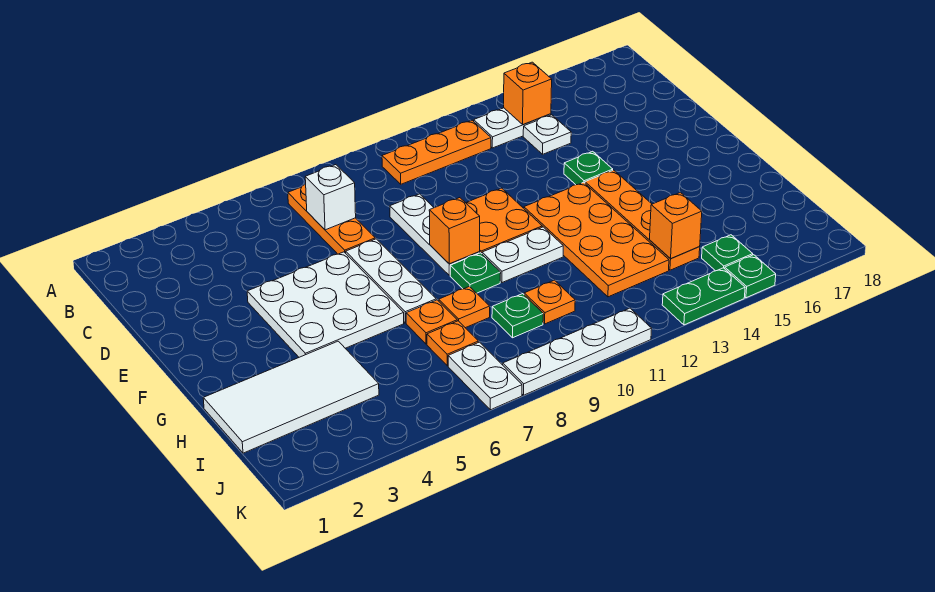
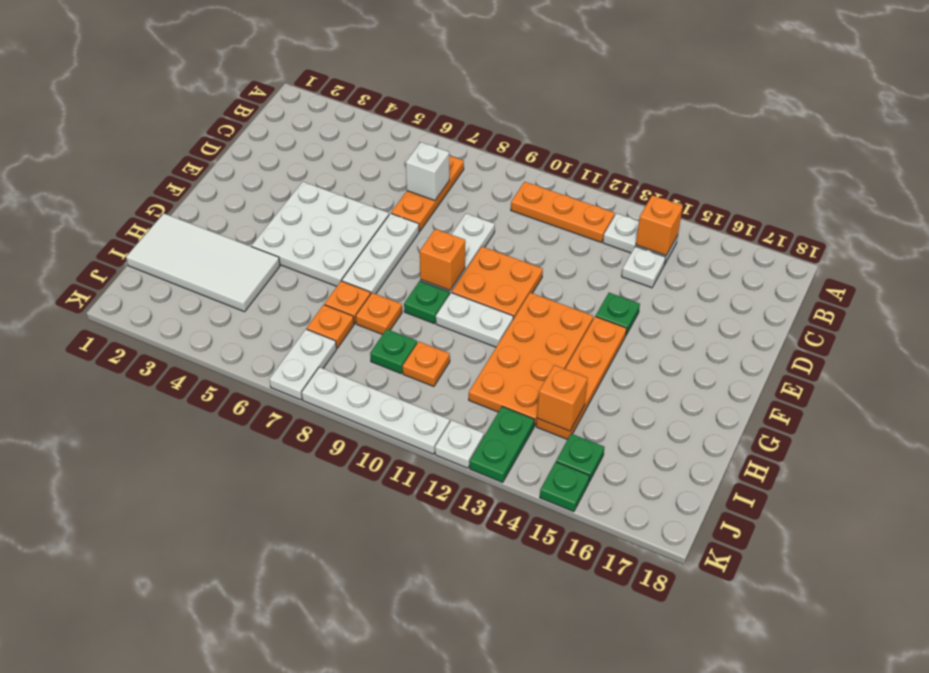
none -> white 1x1 plate [435,420,484,468]
green 1x2 plate [662,268,745,325] -> green 1x2 plate turned to [470,407,534,482]

